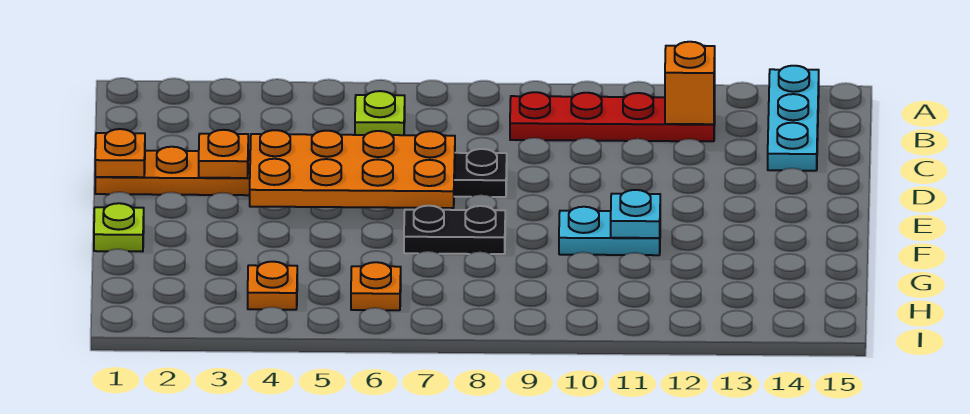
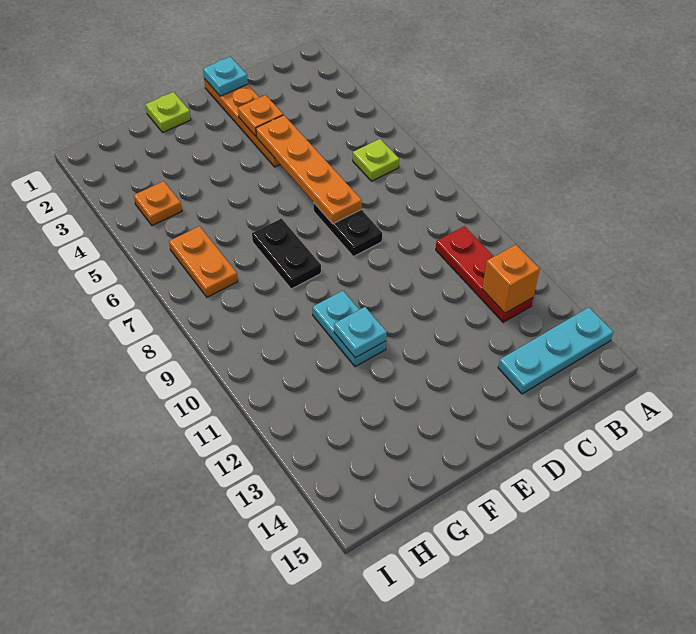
red 1x4 plate [510,92,715,141] -> red 1x3 plate [436,226,533,322]
orange 1x1 plate [95,129,145,177] -> cyan 1x1 plate [203,57,248,96]
orange 2x4 plate [250,130,455,208] -> orange 1x4 plate [256,115,362,224]
orange 1x1 plate [351,262,401,310] -> orange 1x2 plate [169,226,238,297]

